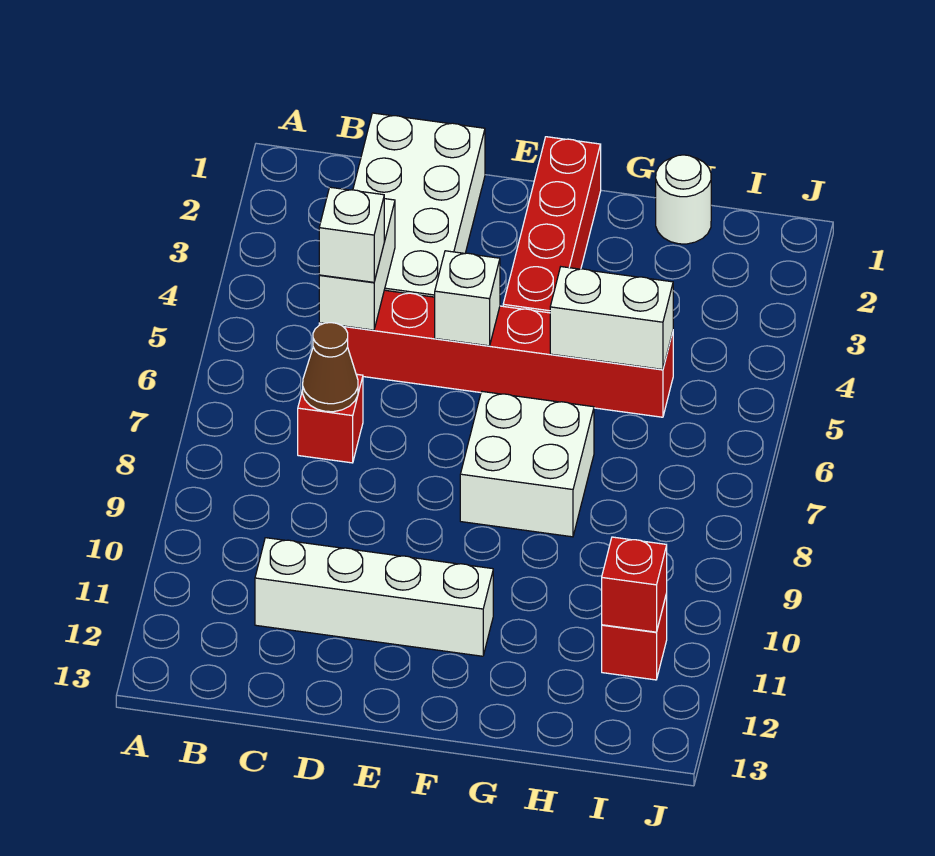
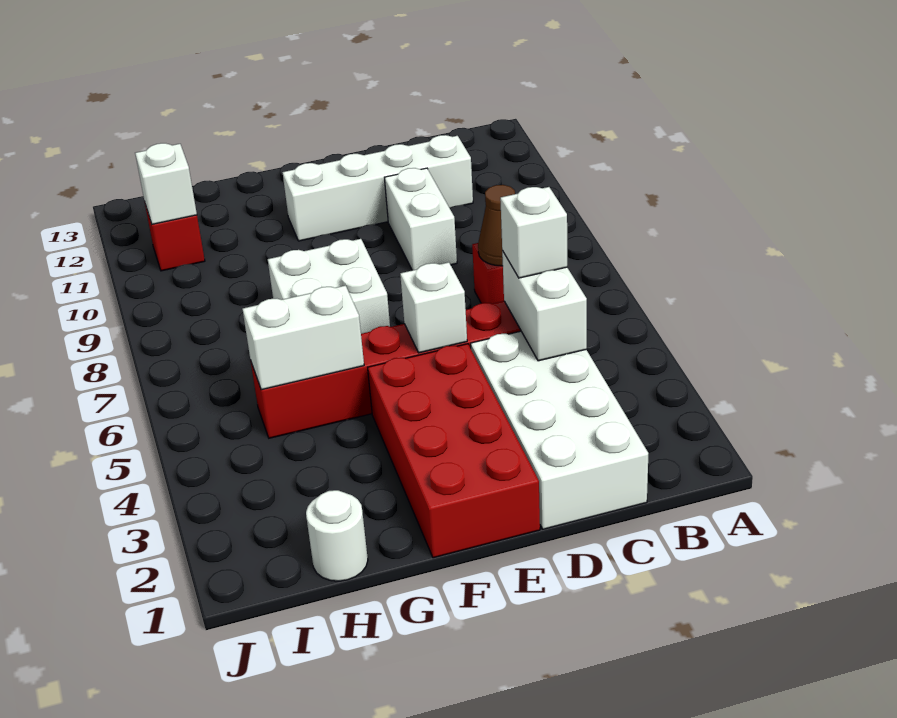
none -> white 1x2 brick [384,168,457,270]
red 1x4 brick [503,137,601,313] -> red 2x4 brick [368,344,540,558]
red 1x1 brick [602,537,667,632] -> white 1x1 brick [135,143,197,224]

